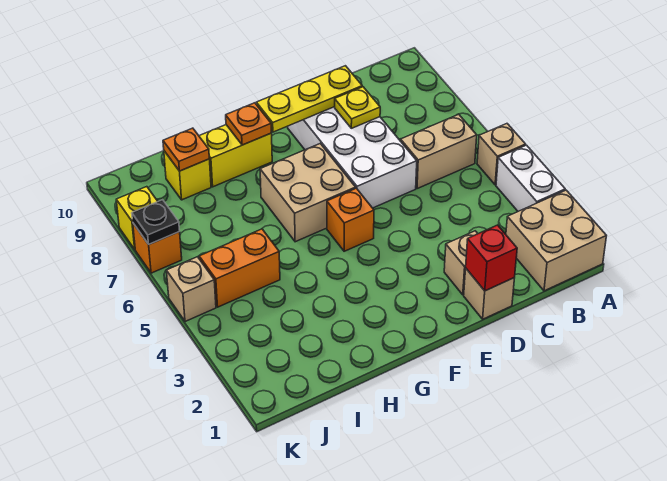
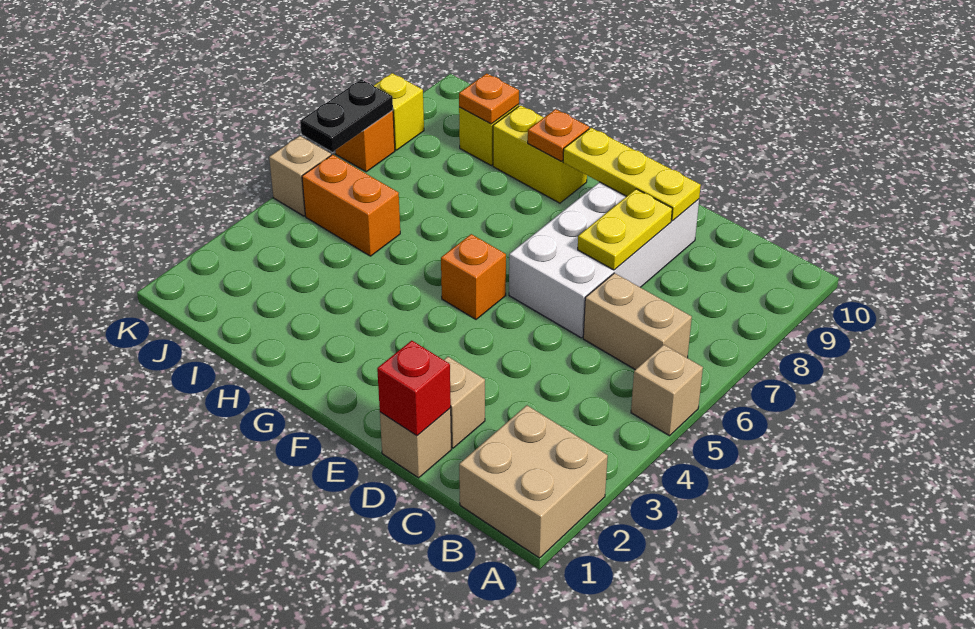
white 1x2 brick [496,145,565,211] -> none
yellow 1x1 plate [335,87,380,128] -> yellow 1x2 plate [578,189,672,270]
tan 2x2 brick [260,144,356,242] -> none
black 1x1 plate [132,200,180,244] -> black 1x2 plate [300,79,393,152]

